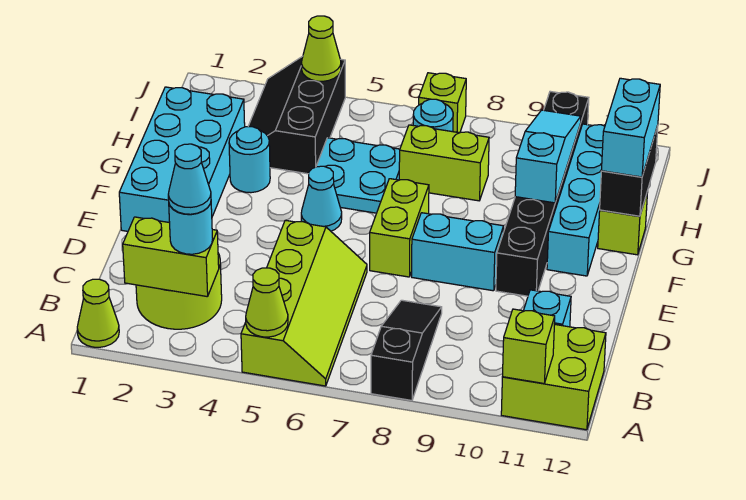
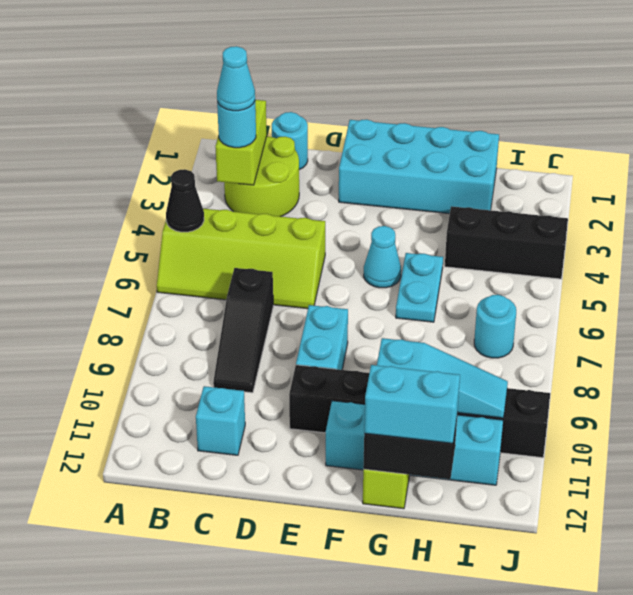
lime 1x1 cone [77,279,119,347] -> none
lime 1x1 cone [246,268,288,337] -> black 1x1 cone [166,169,204,232]
black 1x3 slope [371,300,442,400] -> black 1x3 slope turned to [213,268,273,393]
lime 2x2 brick [501,324,606,430] -> none
lime 1x1 brick [502,309,555,383] -> none
lime 1x2 brick [370,179,429,277] -> none
cyan 1x1 round brick [229,127,270,193] -> cyan 1x1 round brick moved to [272,112,308,170]
cyan 2x2 plate [316,138,400,213] -> cyan 1x2 plate [396,253,443,322]
lime 1x2 brick [399,125,489,201] -> none
lime 1x1 cone [301,16,341,81] -> none
lime 1x1 brick [419,73,466,133] -> none

